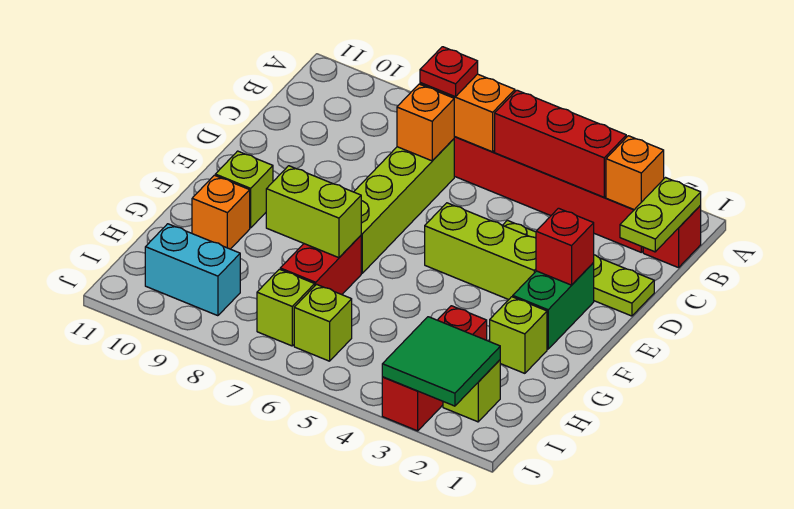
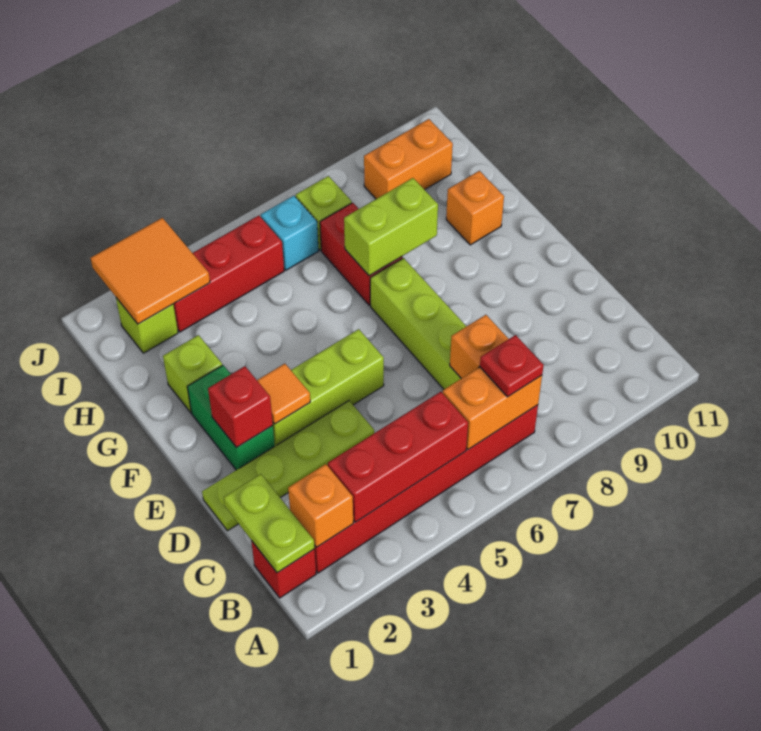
none -> orange 1x1 tile [257,364,310,424]
lime 1x1 brick [215,151,273,228] -> none
red 1x3 brick [382,306,487,431] -> red 1x3 brick turned to [173,216,284,332]
green 2x2 tile [382,317,500,406] -> orange 2x2 tile [90,218,210,324]
lime 1x1 brick [294,284,352,361] -> cyan 1x1 brick [261,196,319,270]
cyan 1x2 brick [145,224,240,316] -> orange 1x2 brick [364,119,453,199]

